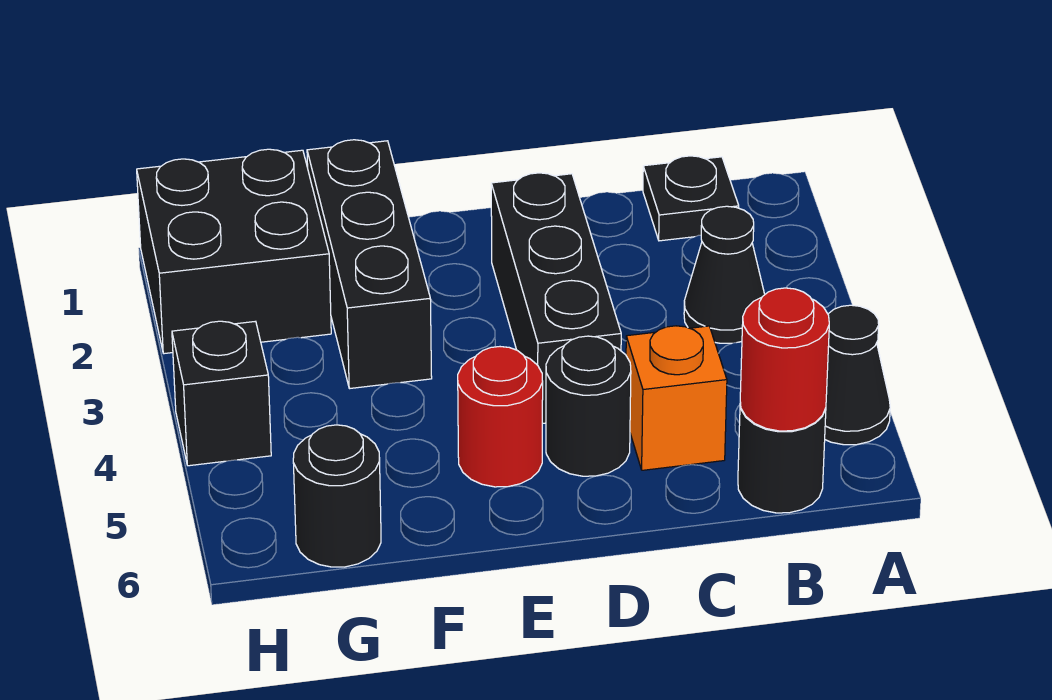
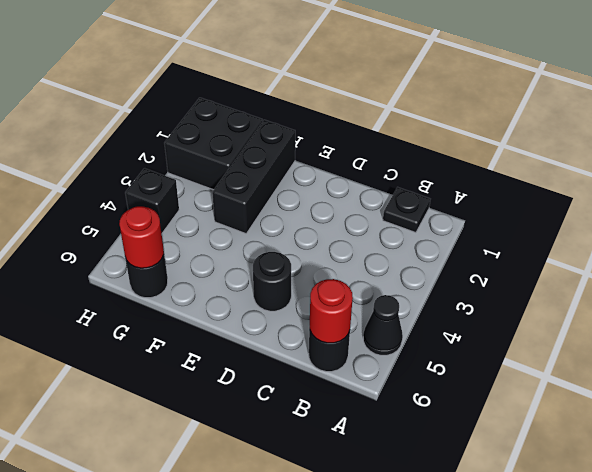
black 1x1 cone [684,206,765,343] -> none
orange 1x1 brick [626,326,727,470] -> none
black 1x3 brick [491,173,621,423] -> none
red 1x1 round brick [458,347,543,487] -> red 1x1 round brick moved to [119,206,164,268]

